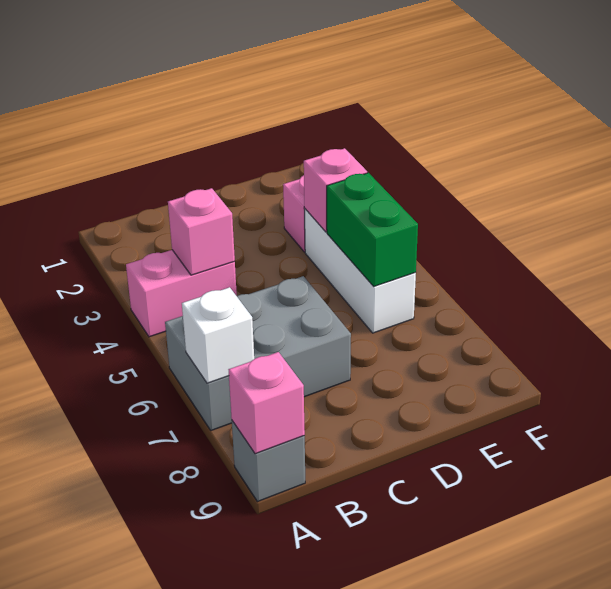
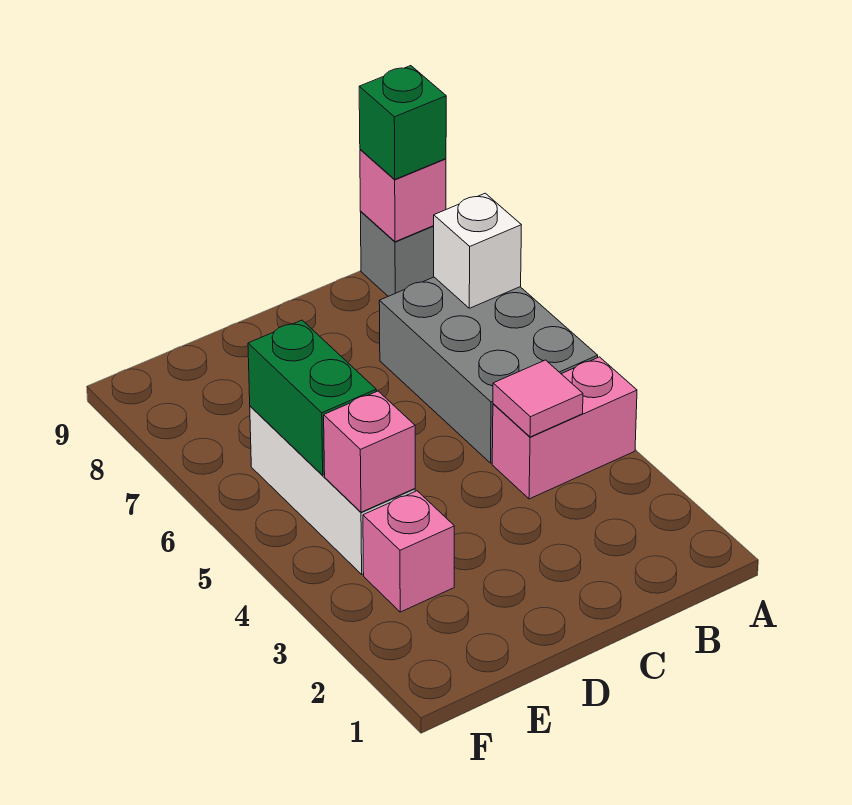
grey 2x3 brick [165,276,351,430] -> grey 2x3 brick turned to [379,277,598,463]
none -> green 1x1 brick [359,66,446,179]
pink 1x1 brick [168,188,235,275] -> pink 1x1 tile [493,360,583,437]

